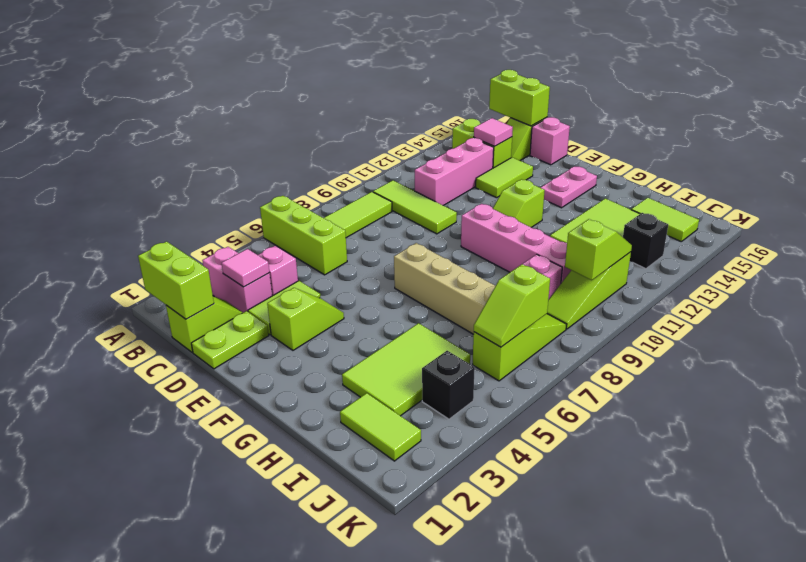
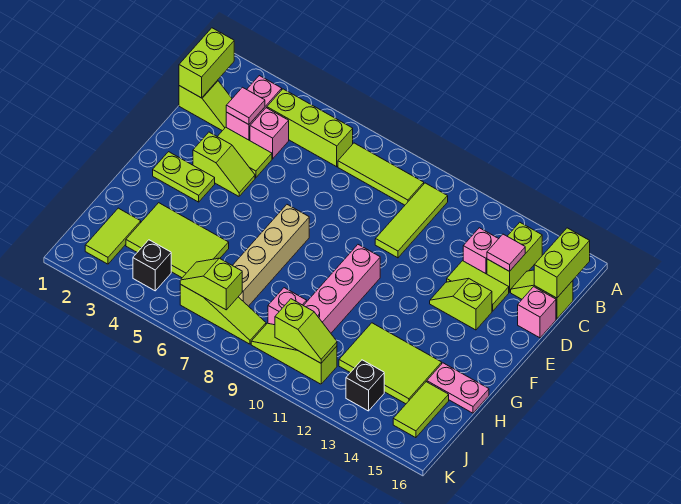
lime 1x3 brick [260,196,347,275] -> lime 1x3 brick turned to [267,89,353,167]
pink 1x3 brick [415,138,494,206] -> pink 1x1 brick [463,228,498,274]
lime 1x2 plate [191,311,269,369] -> lime 1x2 plate moved to [153,152,215,202]
lime 1x2 slope [493,179,545,227] -> lime 1x2 slope moved to [430,279,492,330]
pink 1x2 plate [540,167,597,208] -> pink 1x2 plate moved to [427,363,489,413]

